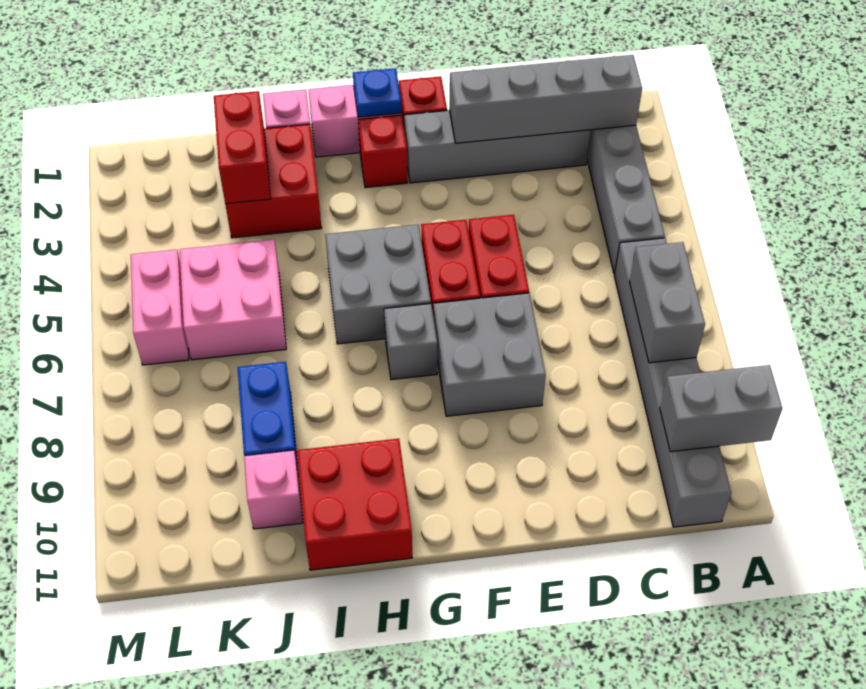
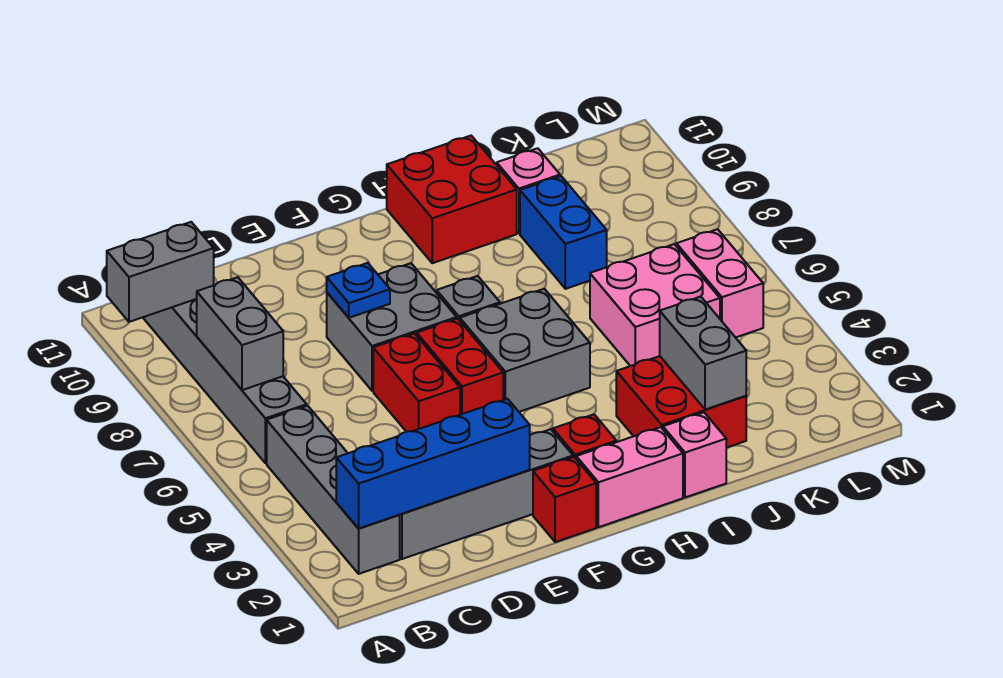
grey 1x4 brick [449,55,642,143] -> blue 1x4 brick [336,399,530,529]
blue 1x1 plate [353,68,401,117] -> blue 1x1 plate moved to [327,263,390,318]
red 1x2 brick [214,91,271,204] -> grey 1x2 brick [660,297,746,410]

